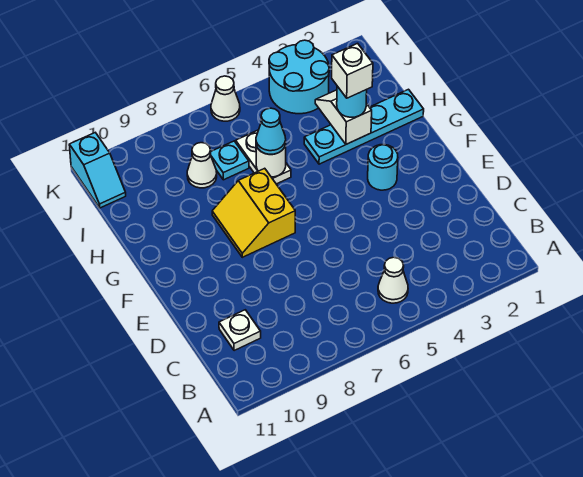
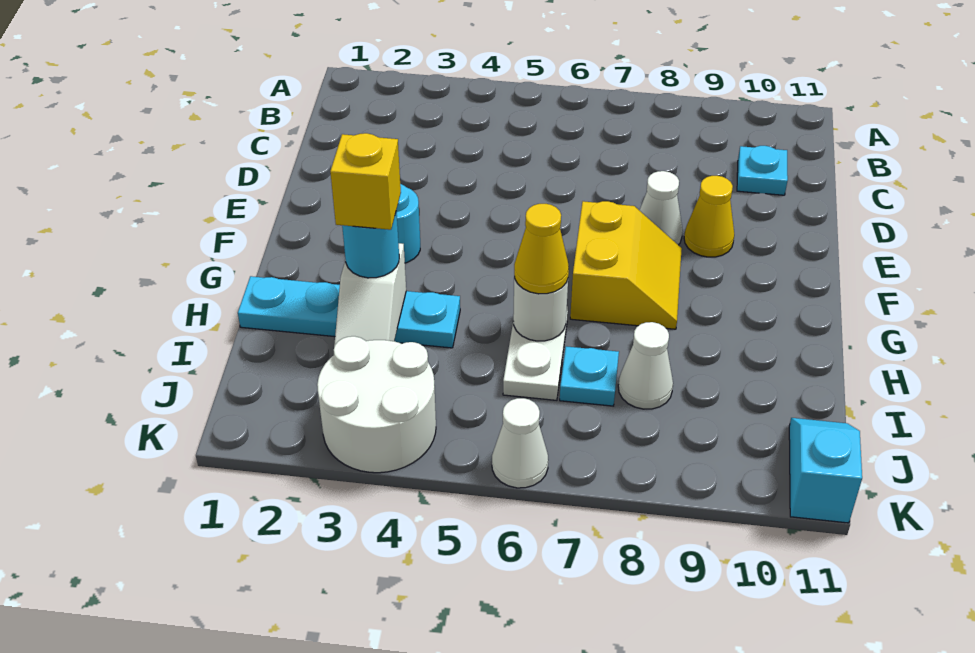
white 1x1 cone [378,257,408,303] -> white 1x1 cone moved to [639,171,683,245]
white 1x1 plate [219,310,261,351] -> cyan 1x1 plate [737,146,788,195]
none -> yellow 1x1 cone [684,176,734,257]
white 1x1 brick [332,43,373,98] -> yellow 1x1 brick [330,133,401,230]
cyan 1x1 cone [256,108,286,154] -> yellow 1x1 cone [514,204,569,294]
cyan 2x2 round brick [269,40,329,114] -> white 2x2 round brick [317,336,436,473]

